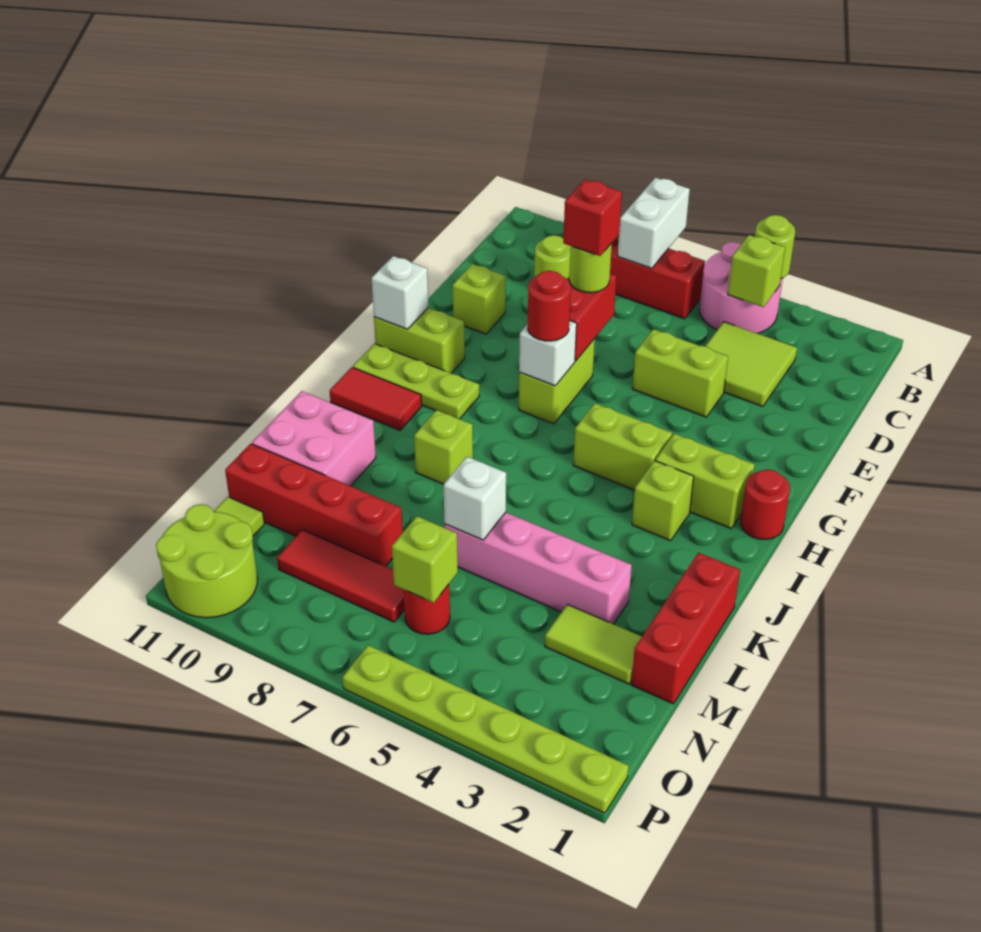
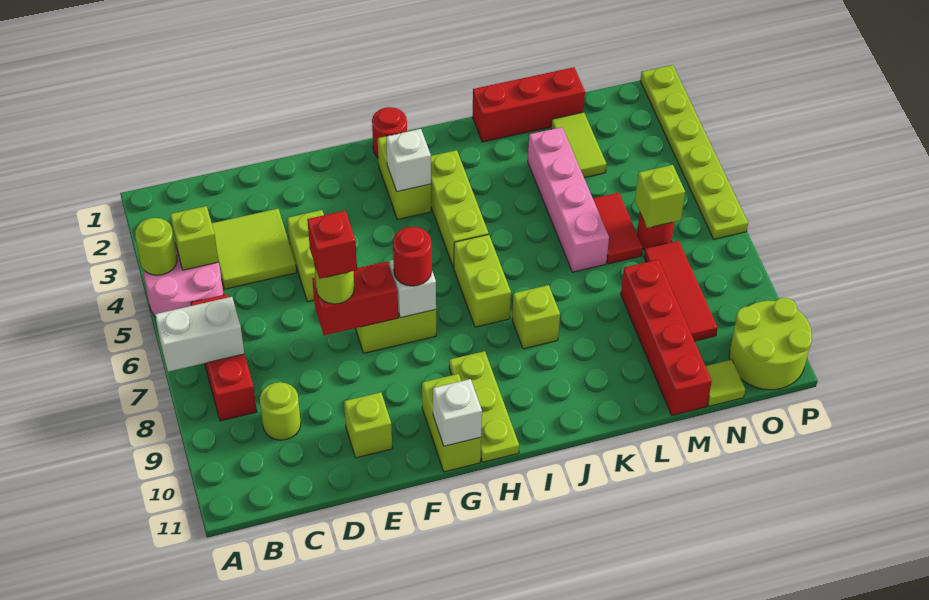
lime 1x2 brick [573,403,672,490] -> lime 1x2 brick moved to [454,235,511,327]
lime 1x1 brick [632,461,694,541] -> lime 1x3 brick [431,150,489,268]
red 1x2 tile [330,367,422,430] -> red 1x2 tile moved to [593,193,643,264]
pink 2x2 brick [252,391,376,486] -> none
white 1x1 brick [444,457,506,540] -> white 1x1 brick moved to [386,129,431,191]

